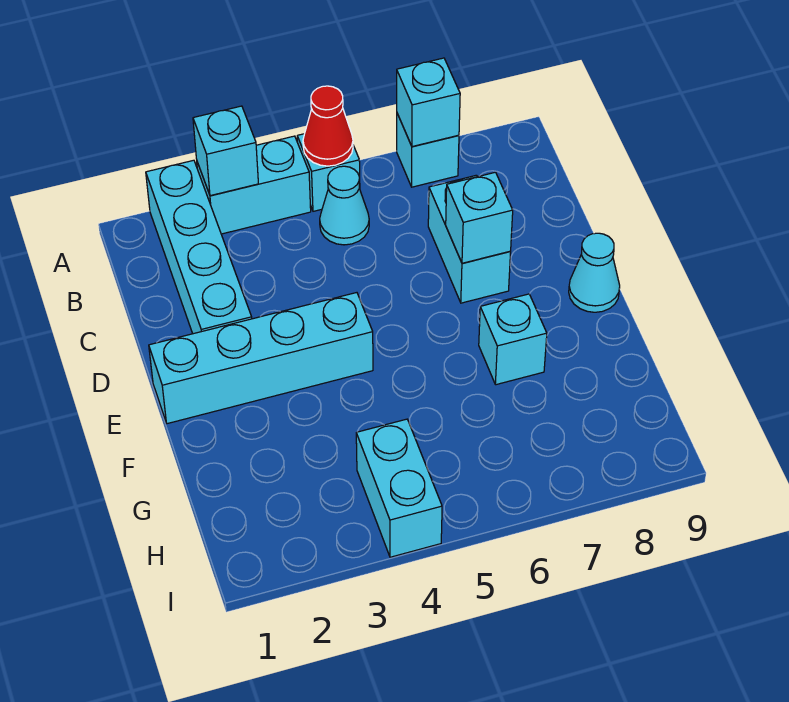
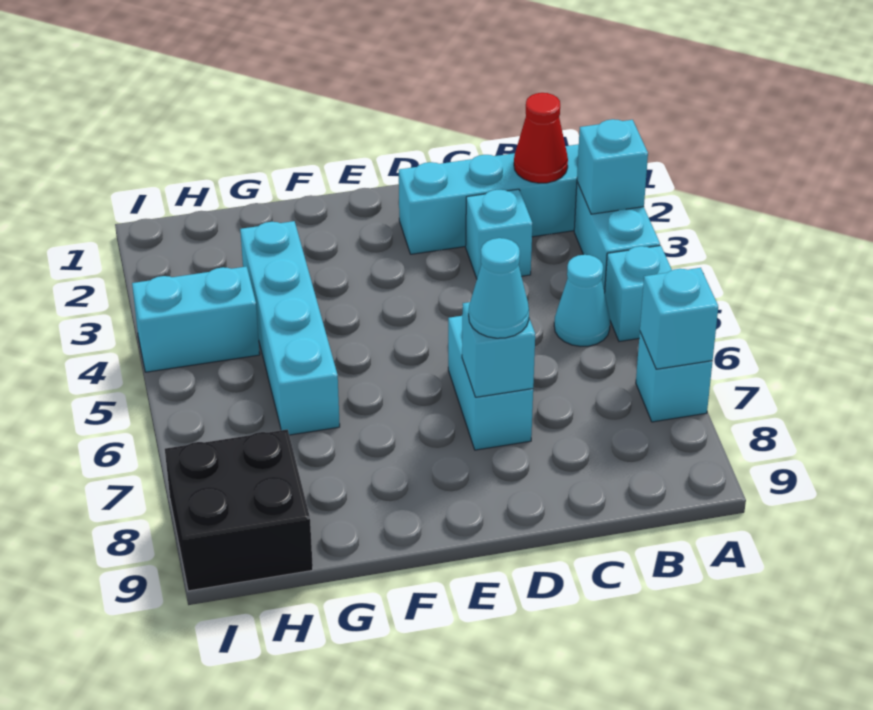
red 1x1 cone [303,86,353,166] -> red 1x1 cone moved to [514,93,568,183]
cyan 1x2 brick [428,175,511,303] -> cyan 1x2 brick turned to [448,316,533,450]
cyan 1x4 brick [149,293,373,424] -> cyan 1x4 brick moved to [240,221,340,435]
cyan 1x1 cone [569,233,620,312] -> cyan 1x1 cone moved to [469,238,529,338]
cyan 1x1 brick [479,294,547,385] -> cyan 1x1 brick moved to [466,189,532,278]
none -> black 2x2 brick [165,429,313,591]

